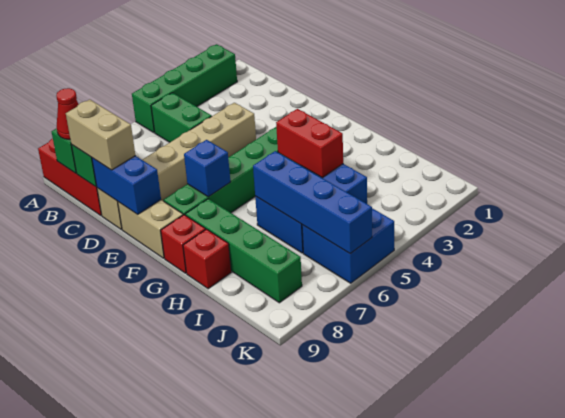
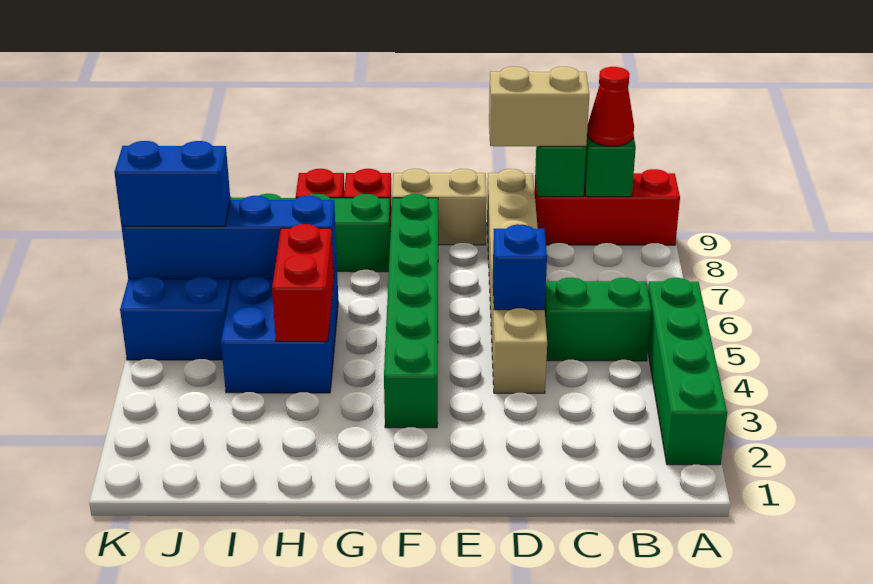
blue 1x2 brick [92,156,161,214] -> blue 1x2 brick moved to [114,141,230,226]
blue 1x1 brick [184,140,230,197] -> blue 1x1 brick moved to [493,224,547,310]
red 1x2 brick [276,109,343,178] -> red 1x2 brick turned to [272,224,334,342]

